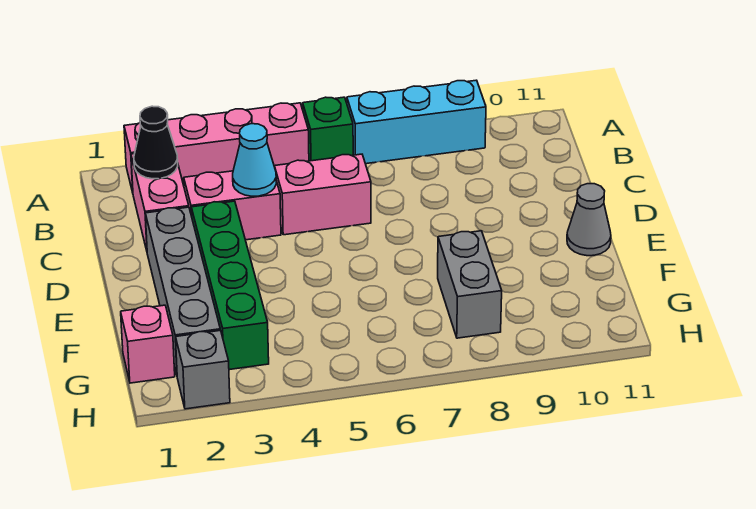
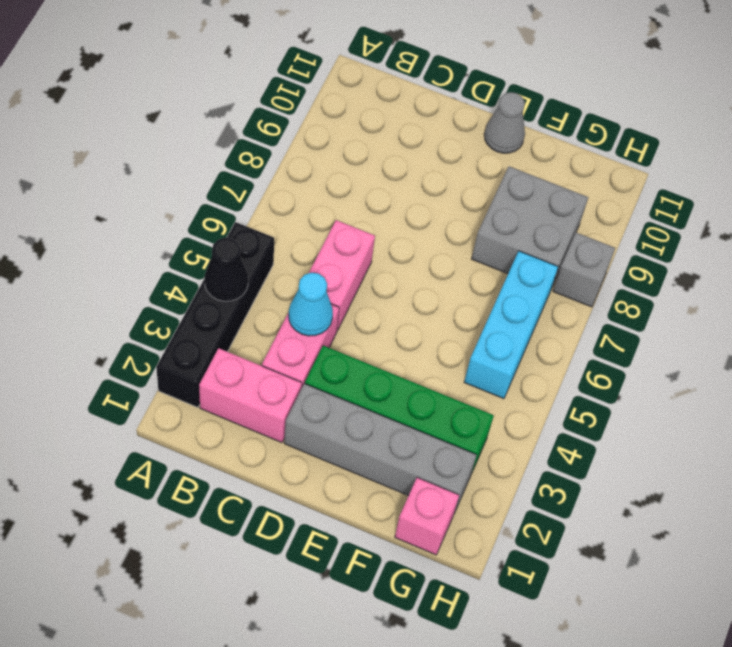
pink 1x4 brick [124,103,309,192] -> black 1x4 brick [156,222,274,407]
green 1x1 brick [303,97,353,161] -> none
cyan 1x3 brick [347,80,486,164] -> cyan 1x3 brick moved to [464,251,558,399]
black 1x1 cone [134,106,178,179] -> black 1x1 cone moved to [205,238,248,301]
grey 1x2 brick [438,231,502,338] -> grey 2x2 brick [472,166,588,287]
grey 1x1 brick [176,330,230,409] -> grey 1x1 brick moved to [553,233,615,307]

